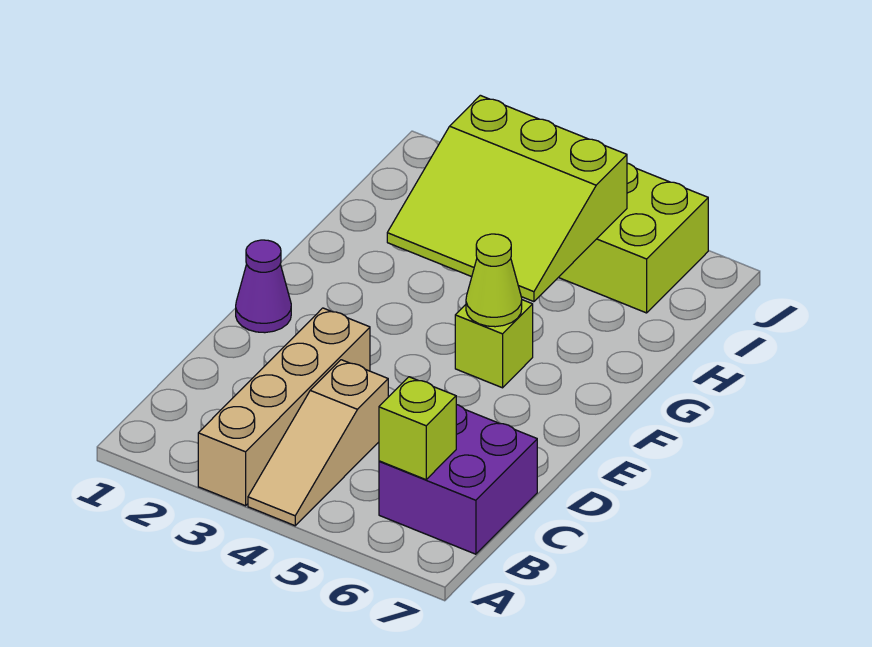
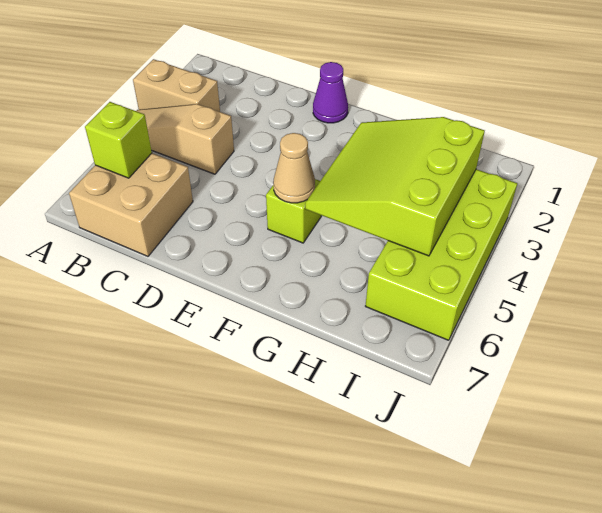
tan 1x4 brick [198,308,370,506] -> tan 1x2 brick [133,59,220,112]
purple 2x2 brick [379,405,537,554] -> tan 2x2 brick [69,153,193,256]
lime 1x1 cone [466,234,522,327] -> tan 1x1 cone [273,133,315,203]

